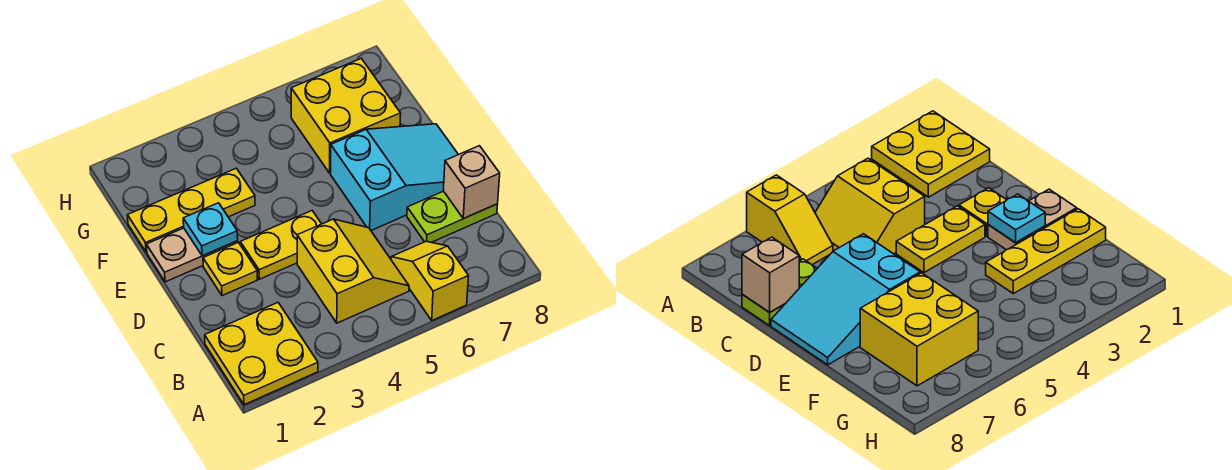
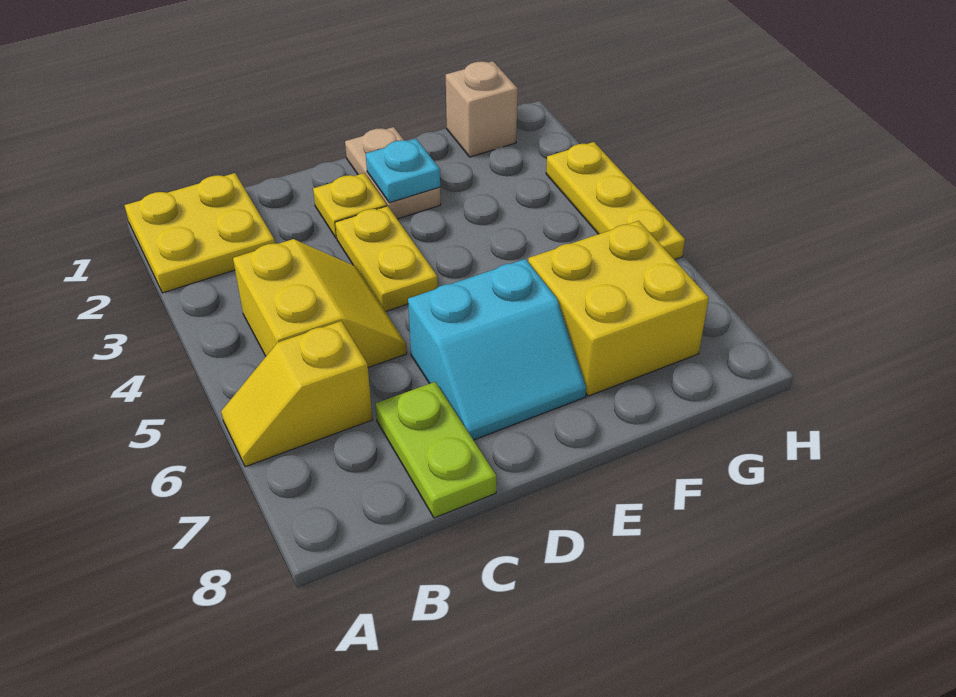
yellow 1x2 slope [391,241,468,320] -> yellow 1x2 slope turned to [221,321,372,467]
yellow 2x2 slope [297,219,409,323] -> yellow 2x2 slope turned to [233,239,407,367]
tan 1x1 brick [443,146,500,219] -> tan 1x1 brick moved to [446,61,518,157]
cyan 2x3 slope [331,124,458,230] -> cyan 2x2 slope [408,259,586,440]
yellow 1x3 plate [128,168,255,252] -> yellow 1x3 plate moved to [546,142,685,260]

